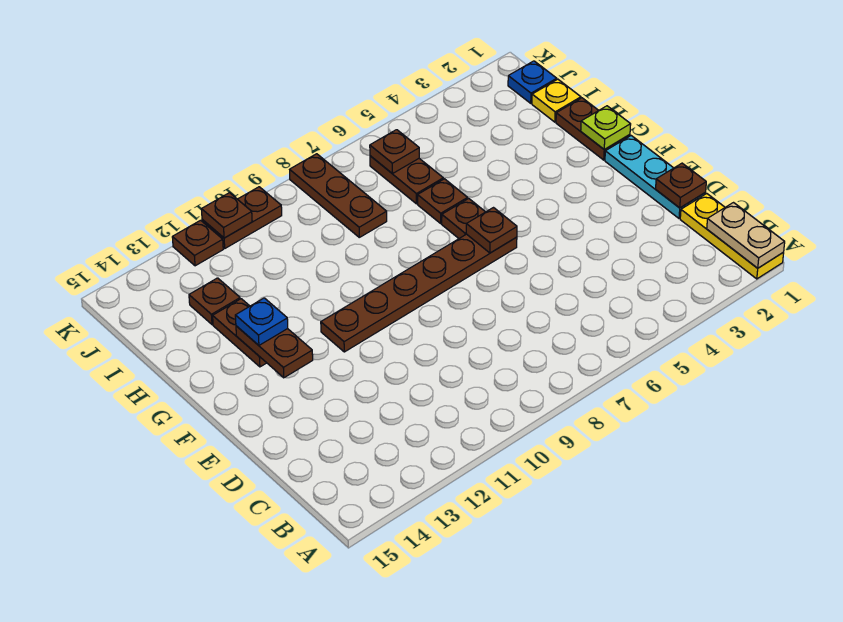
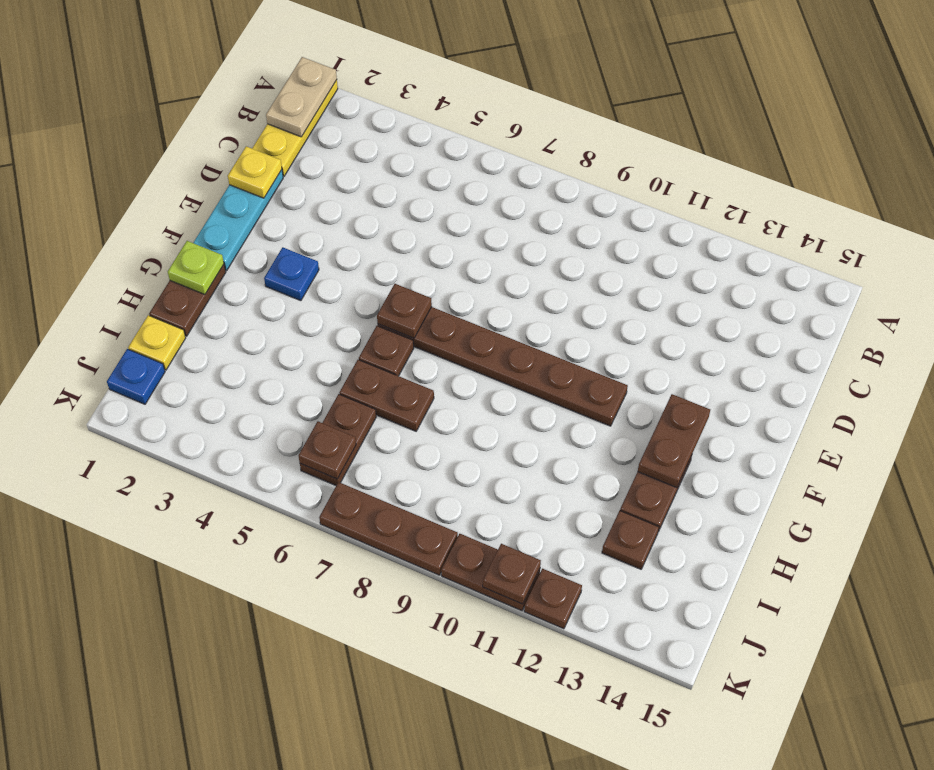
brown 1x1 plate [656,163,706,208] -> yellow 1x1 plate [228,146,282,198]
blue 1x1 plate [235,298,288,345] -> blue 1x1 plate moved to [264,247,319,301]
brown 1x1 plate [418,179,468,223] -> brown 1x2 plate [339,360,434,431]
brown 1x3 plate [290,154,387,237] -> brown 1x3 plate turned to [319,482,458,575]

